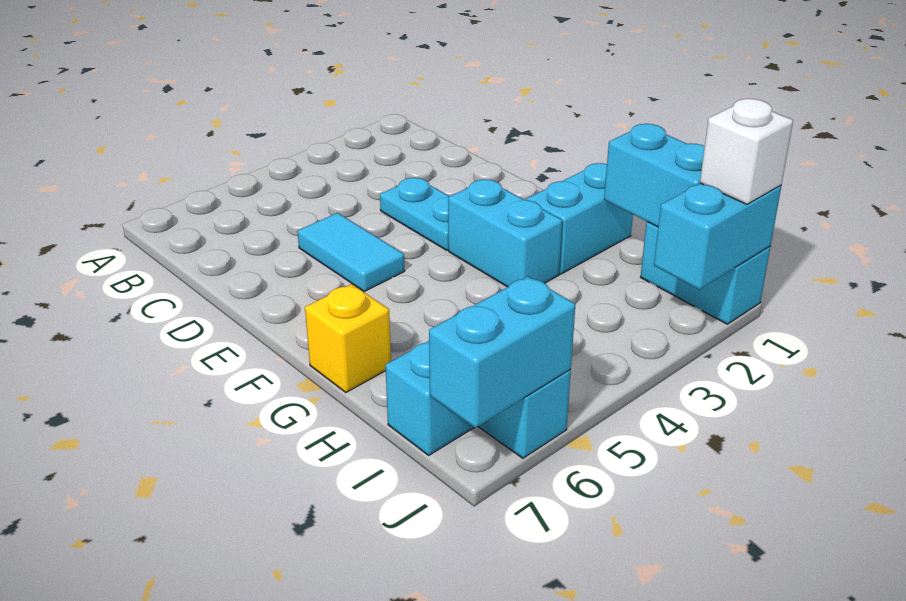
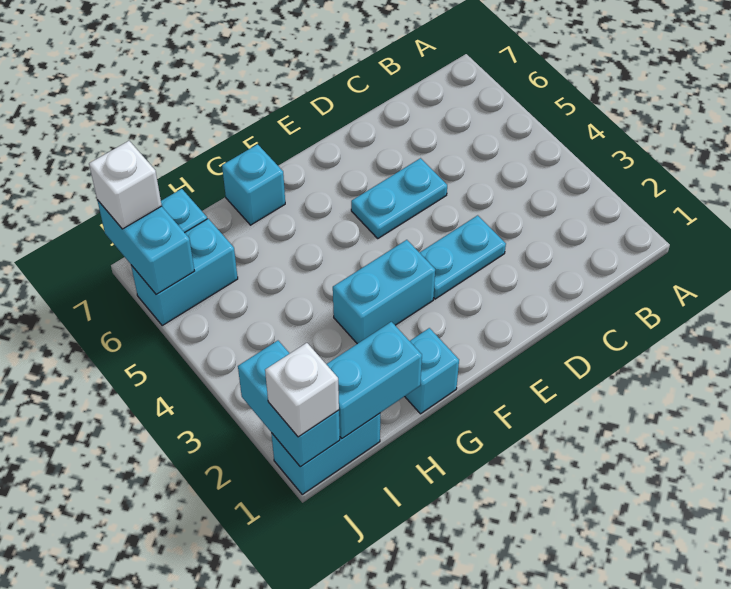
cyan 1x2 tile [298,213,405,292] -> cyan 1x2 plate [351,158,447,238]
cyan 1x2 brick [526,163,633,274] -> cyan 1x1 brick [405,328,459,414]
yellow 1x1 brick [305,284,391,393] -> cyan 1x1 brick [222,144,285,225]
none -> white 1x1 brick [89,141,162,229]

